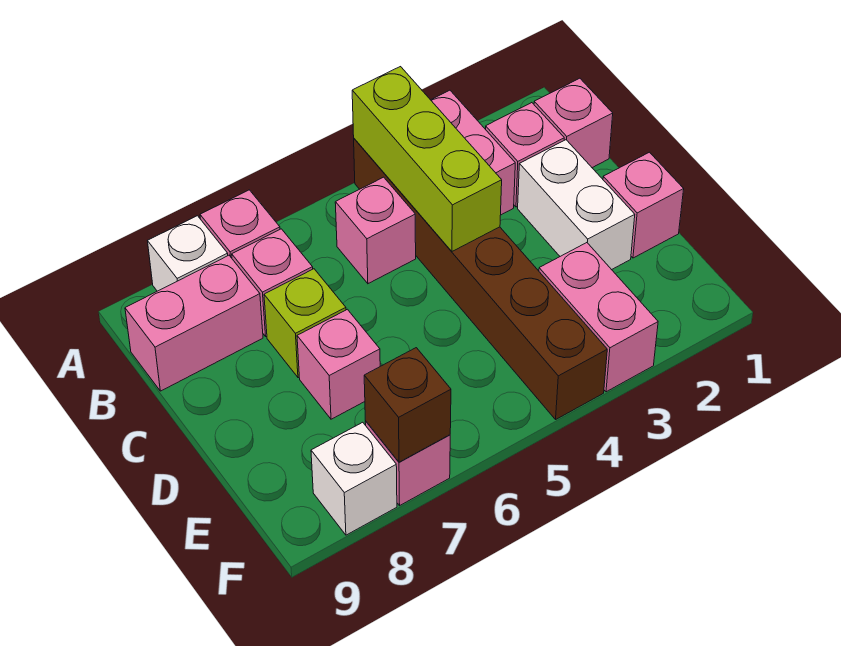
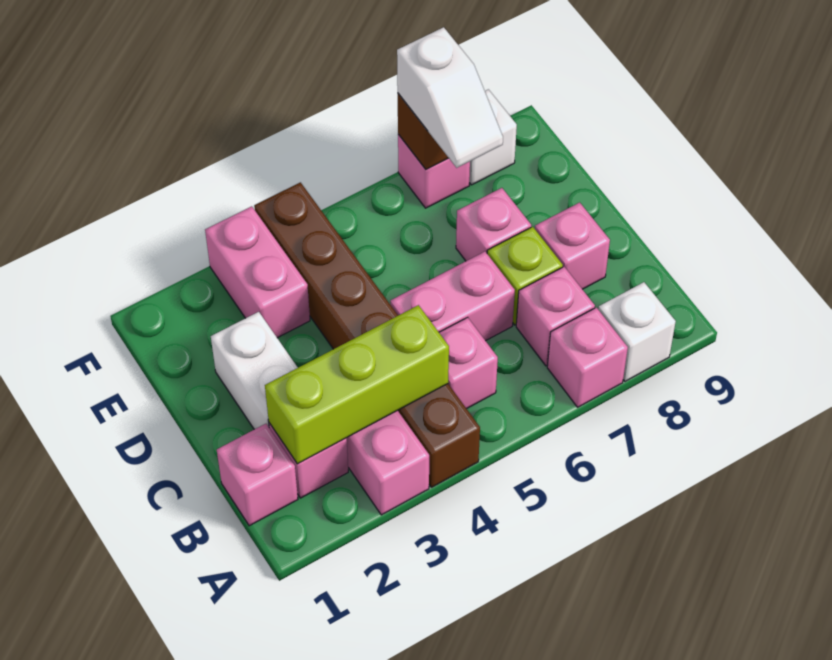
lime 1x3 brick [352,67,502,251] -> lime 1x3 brick turned to [265,305,449,464]
pink 1x2 brick [125,255,263,391] -> pink 1x2 brick moved to [390,252,515,341]
pink 1x1 brick [603,152,684,258] -> pink 1x1 brick moved to [535,202,610,289]
none -> white 1x2 slope [397,27,503,168]

